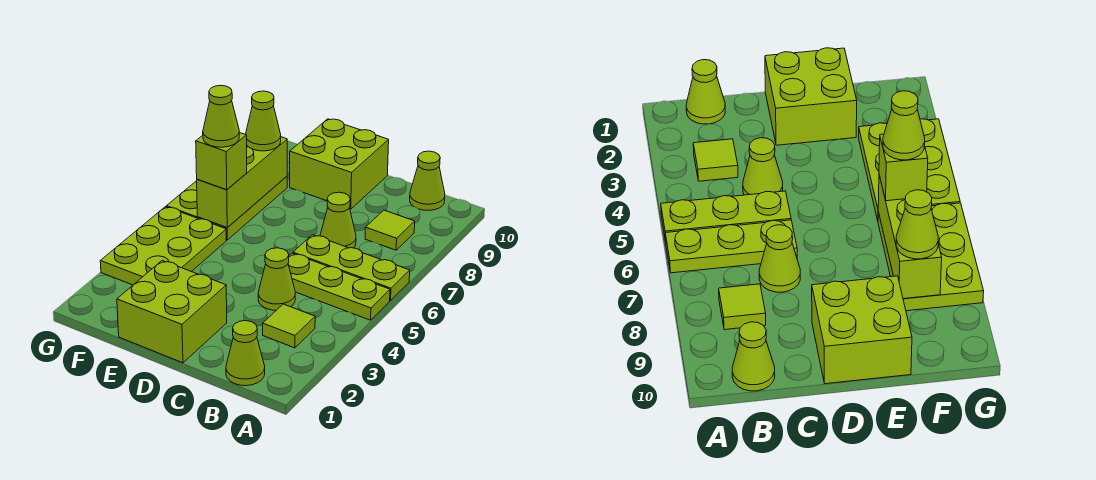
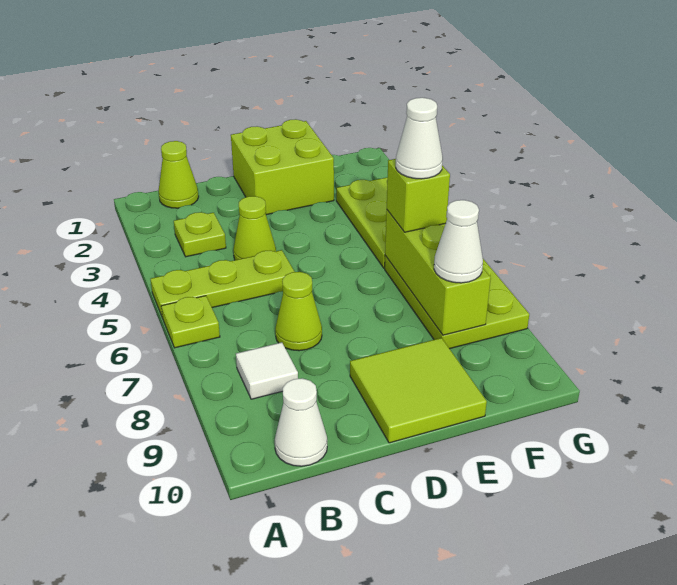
lime 1x3 plate [293,235,410,300] -> lime 1x1 plate [162,296,220,348]
lime 1x1 tile [263,304,315,348] -> lime 1x1 plate [174,212,226,257]
lime 1x1 tile [365,210,415,250] -> white 1x1 tile [236,342,298,399]
lime 1x1 cone [410,151,445,210] -> white 1x1 cone [275,378,327,466]
lime 2x2 brick [290,119,389,209] -> lime 2x2 tile [350,338,487,443]
lime 1x1 cone [203,85,239,147] -> white 1x1 cone [396,98,443,179]
lime 1x1 cone [246,91,281,151] -> white 1x1 cone [434,200,483,283]

